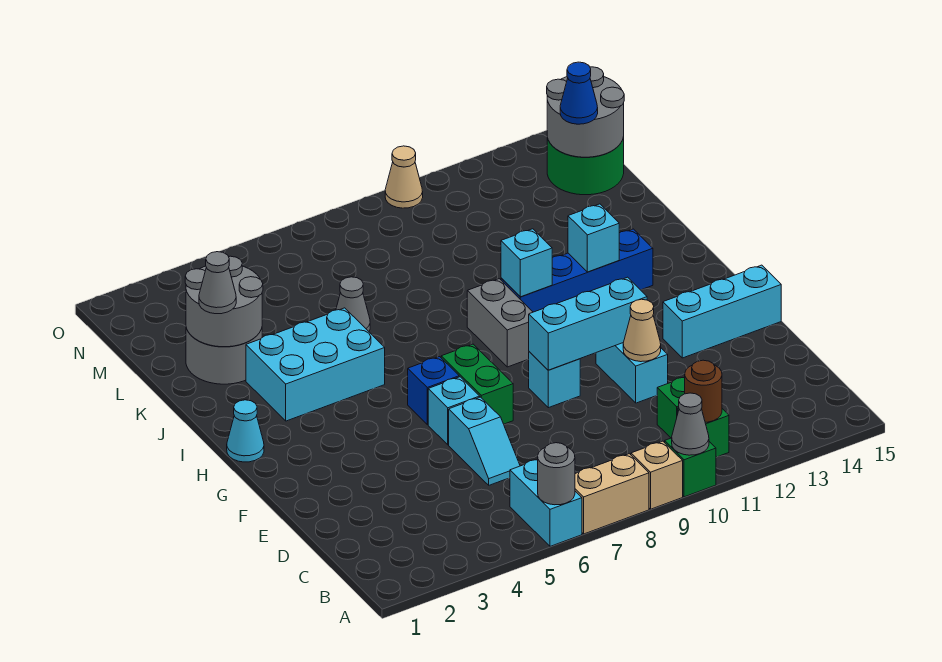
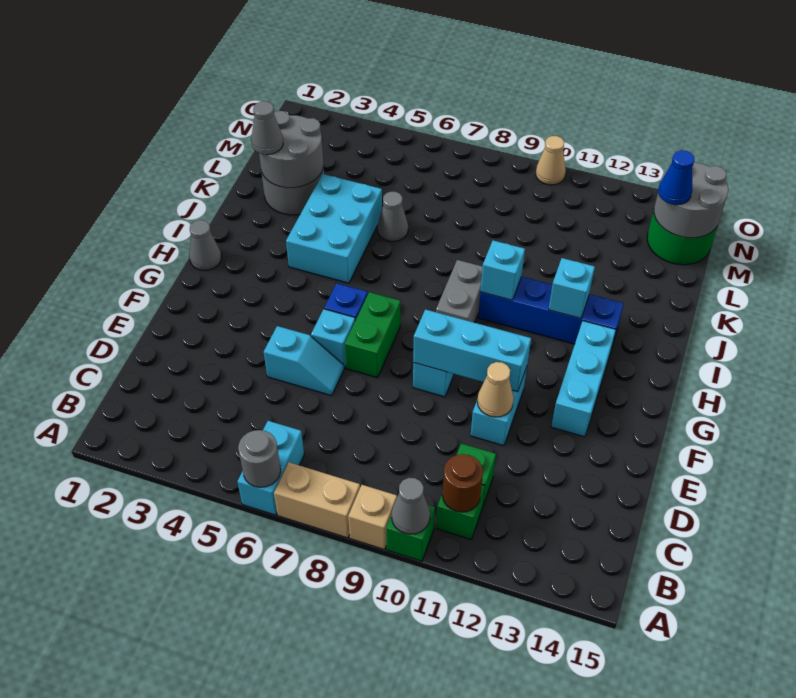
cyan 1x2 slope [449,397,520,485] -> cyan 1x2 slope turned to [264,326,344,395]
cyan 1x3 brick [663,265,781,358] -> cyan 1x3 brick turned to [551,321,616,437]
cyan 1x1 cone [227,400,264,462] -> grey 1x1 cone [189,220,221,270]
cyan 2x3 brick [246,308,385,421] -> cyan 2x3 brick turned to [286,174,382,283]

